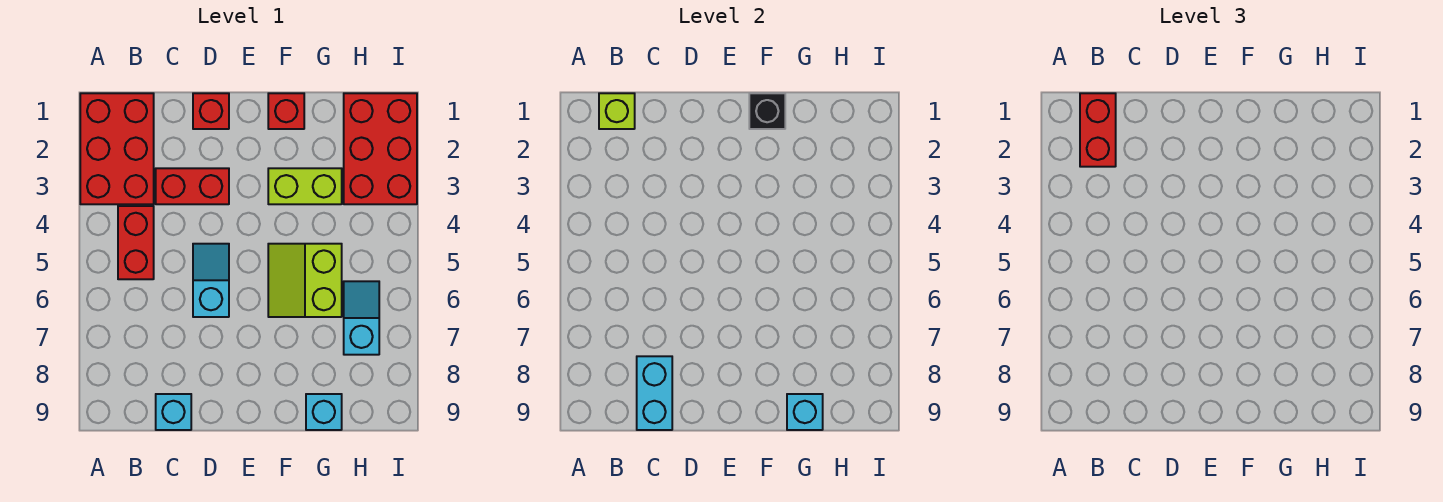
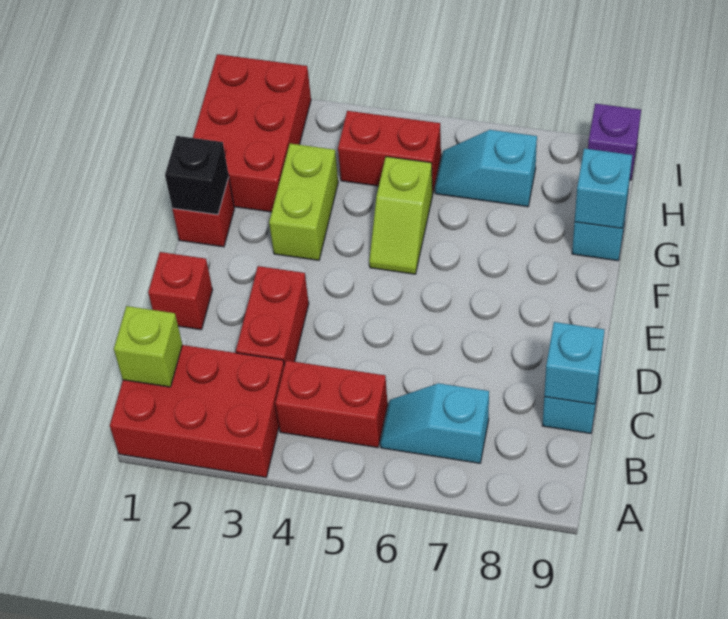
red 1x2 brick [1080,93,1116,167] -> red 1x2 brick moved to [338,111,441,191]
cyan 1x2 brick [637,356,672,430] -> cyan 1x1 brick [544,322,604,404]
cyan 1x2 slope [193,244,229,317] -> cyan 1x2 slope moved to [380,383,489,463]
lime 2x2 slope [268,244,342,317] -> lime 1x2 slope [369,157,433,274]
red 2x3 brick [344,93,417,204] -> red 2x3 brick turned to [193,54,311,212]
none -> purple 1x1 brick [588,104,641,180]

